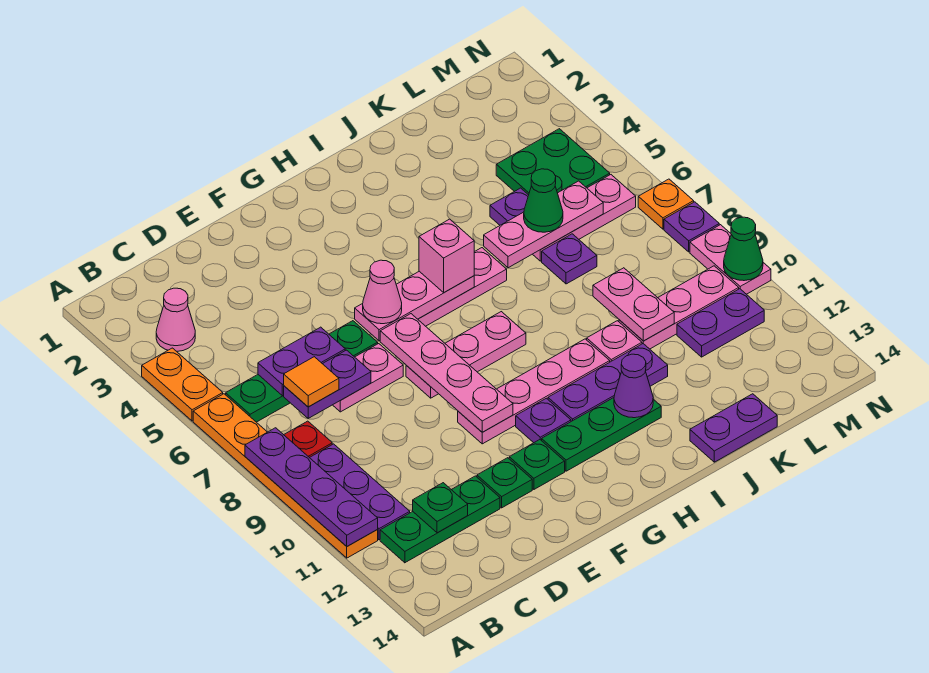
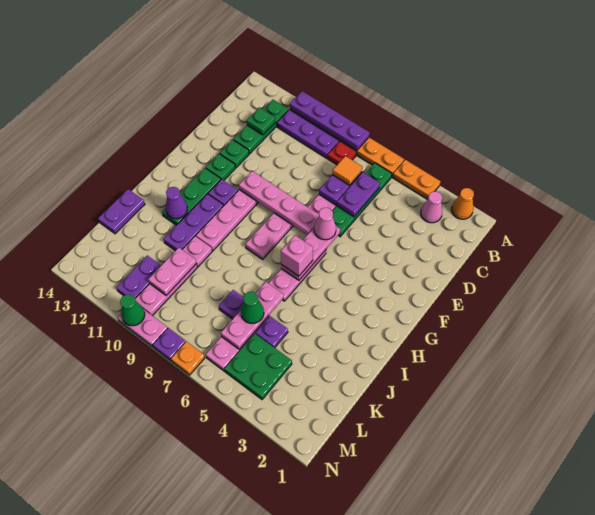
none -> orange 1x1 cone [451,188,474,219]
pink 1x2 plate [593,268,674,341] -> pink 1x2 plate turned to [148,248,196,295]

